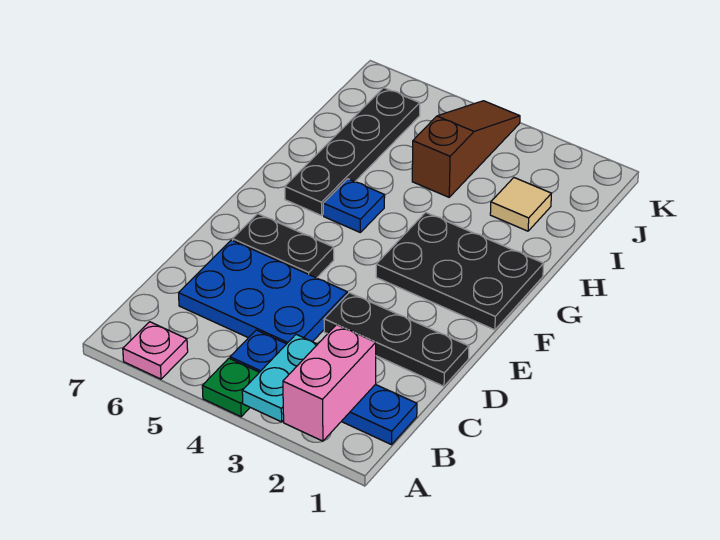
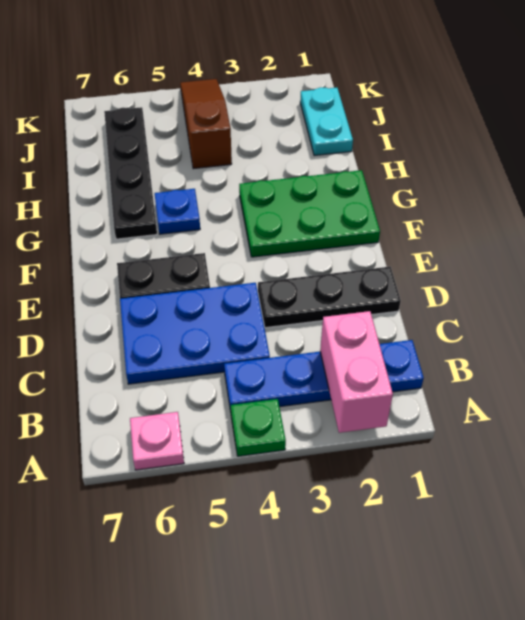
cyan 1x2 plate [242,335,318,422] -> cyan 1x2 plate moved to [300,87,353,156]
black 2x3 plate [376,212,544,330] -> green 2x3 plate [239,170,380,257]
tan 1x1 tile [490,178,551,231] -> none

